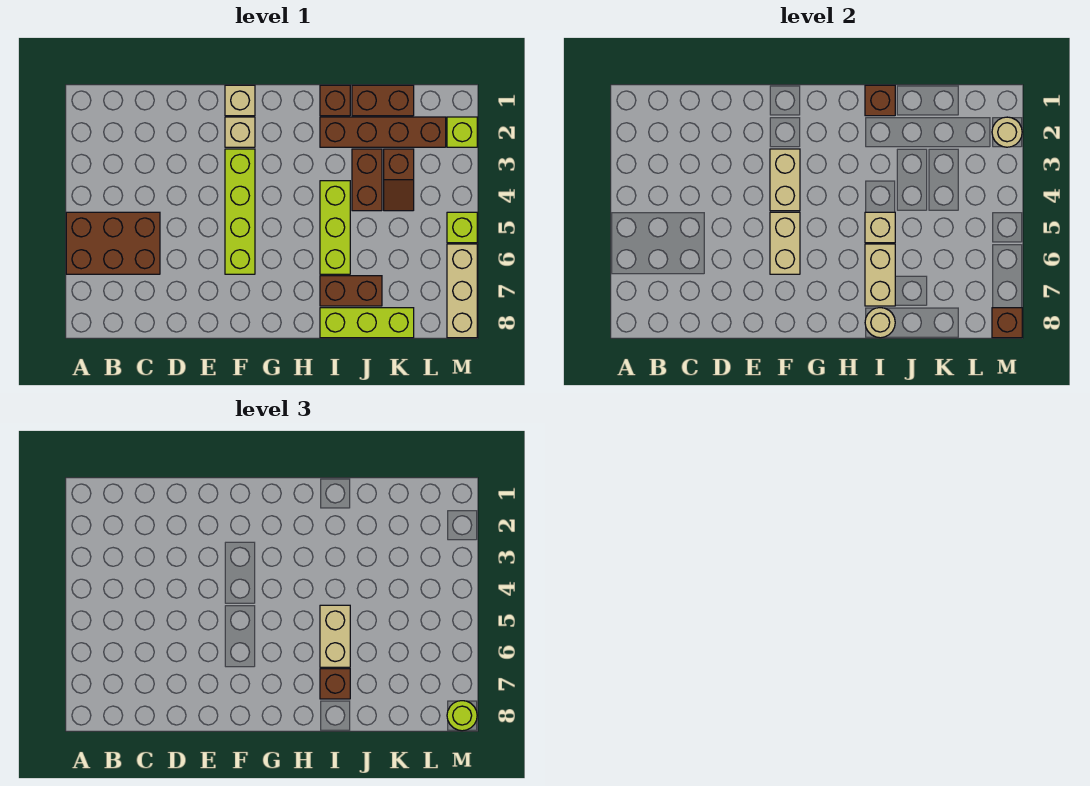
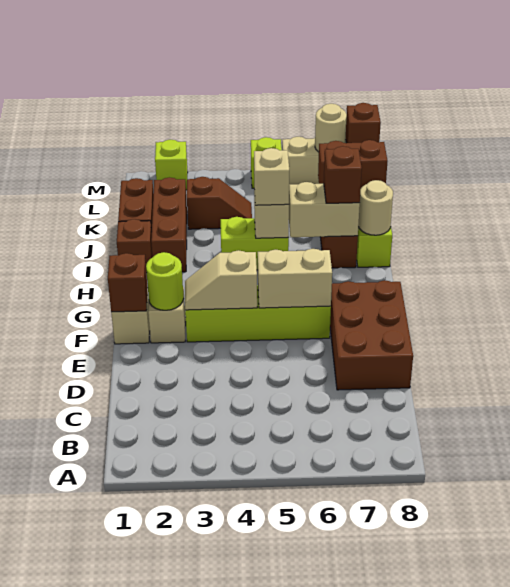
brown 2x3 brick [66,212,160,274] -> brown 2x3 brick moved to [330,280,413,390]
tan 1x2 brick [770,149,800,211] -> tan 1x2 slope [185,250,257,310]
brown 1x1 brick [865,85,895,116] -> brown 1x1 brick moved to [108,253,148,312]
brown 1x4 brick [320,117,446,147] -> brown 1x3 brick [151,177,187,272]
lime 1x3 brick [320,181,350,274] -> lime 1x2 brick [221,217,289,270]
tan 1x2 brick [320,605,350,667] -> tan 1x1 brick [254,148,289,205]
brown 1x2 brick [352,149,382,211] -> brown 1x2 brick moved to [318,140,387,188]
tan 1x1 round brick [992,117,1022,147] -> tan 1x1 round brick moved to [315,104,347,152]
lime 1x1 round brick [447,701,477,731] -> lime 1x1 round brick moved to [146,252,184,310]

